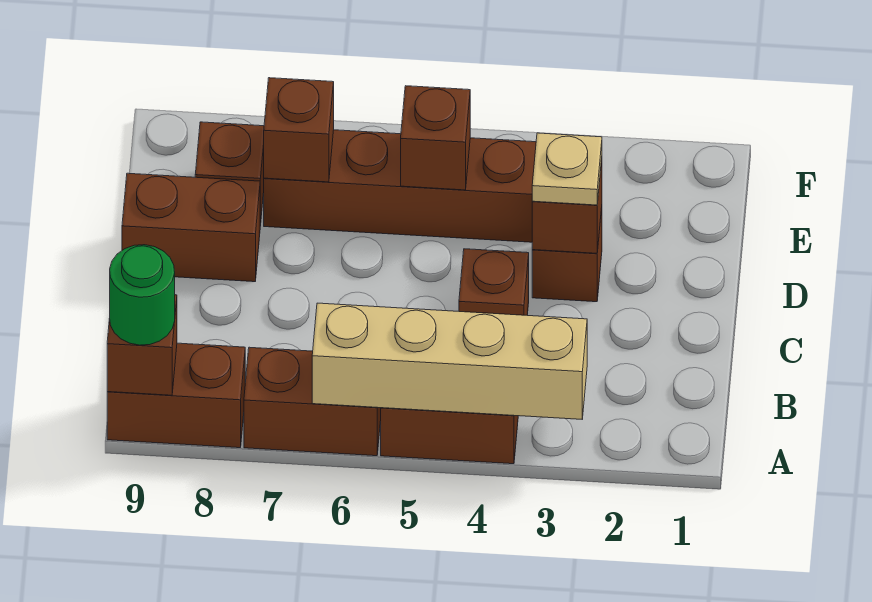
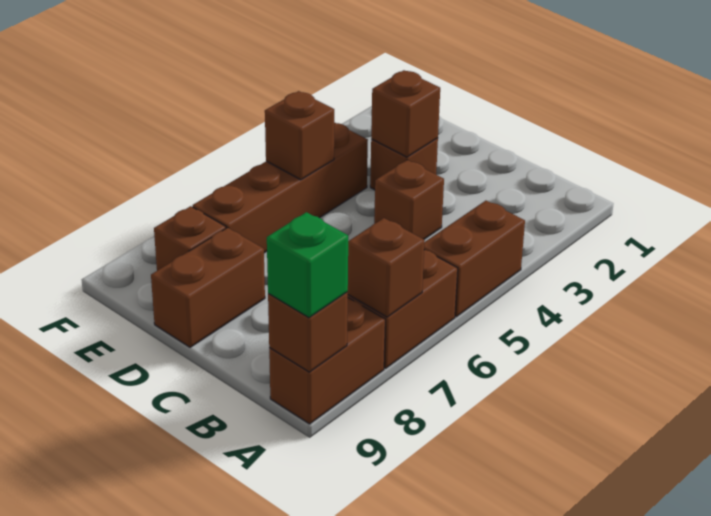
tan 1x4 brick [312,303,587,419] -> none
green 1x1 round brick [110,245,175,345] -> green 1x1 brick [267,212,348,318]
tan 1x1 plate [532,133,602,205] -> none
brown 1x1 brick [264,78,334,182] -> brown 1x1 brick moved to [348,218,425,317]

